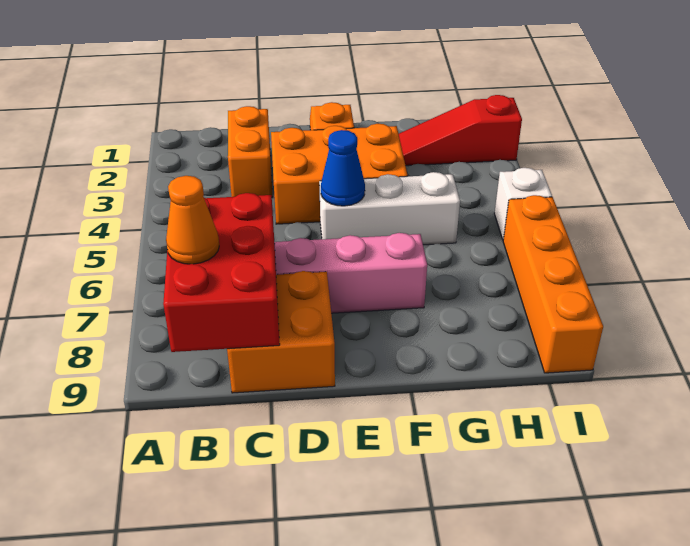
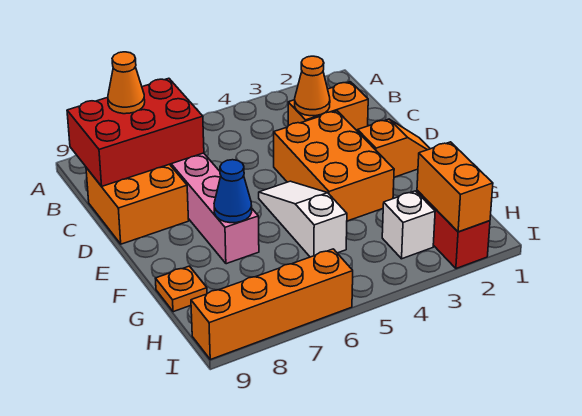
none -> orange 1x1 cone [295,56,330,116]
white 1x3 brick [319,172,460,245] -> white 1x3 slope [259,181,347,257]
blue 1x1 cone [321,130,365,206] -> blue 1x1 cone moved to [214,160,252,223]
none -> orange 1x1 plate [155,266,207,312]
none -> orange 1x2 brick [417,142,493,232]
white 1x1 brick [494,168,552,240] -> white 1x1 brick moved to [382,191,435,259]

